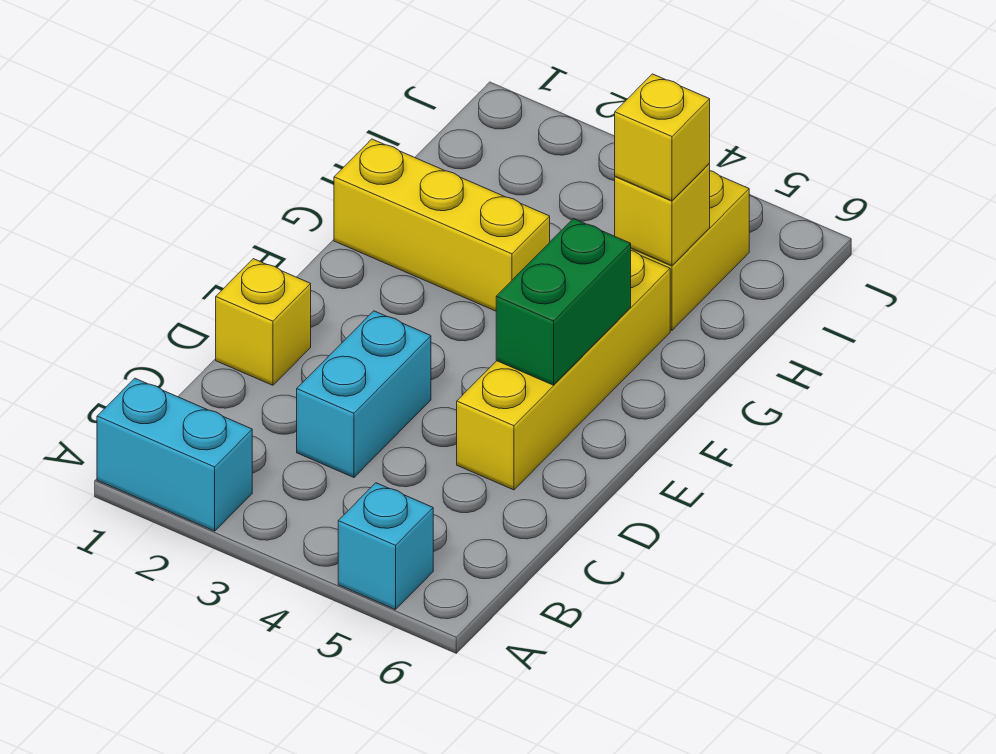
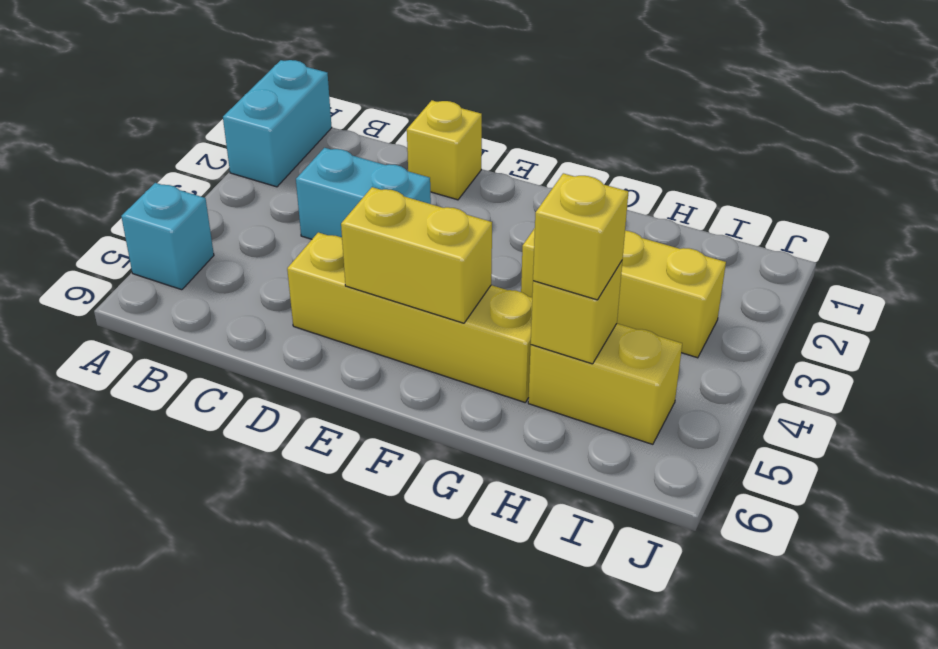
green 1x2 brick [496,219,631,385] -> yellow 1x2 brick [341,187,492,323]
yellow 1x3 brick [334,139,550,311] -> yellow 1x3 brick turned to [521,228,726,358]

